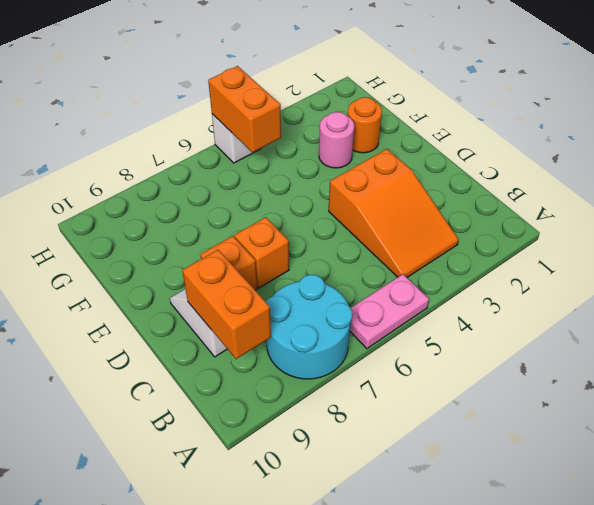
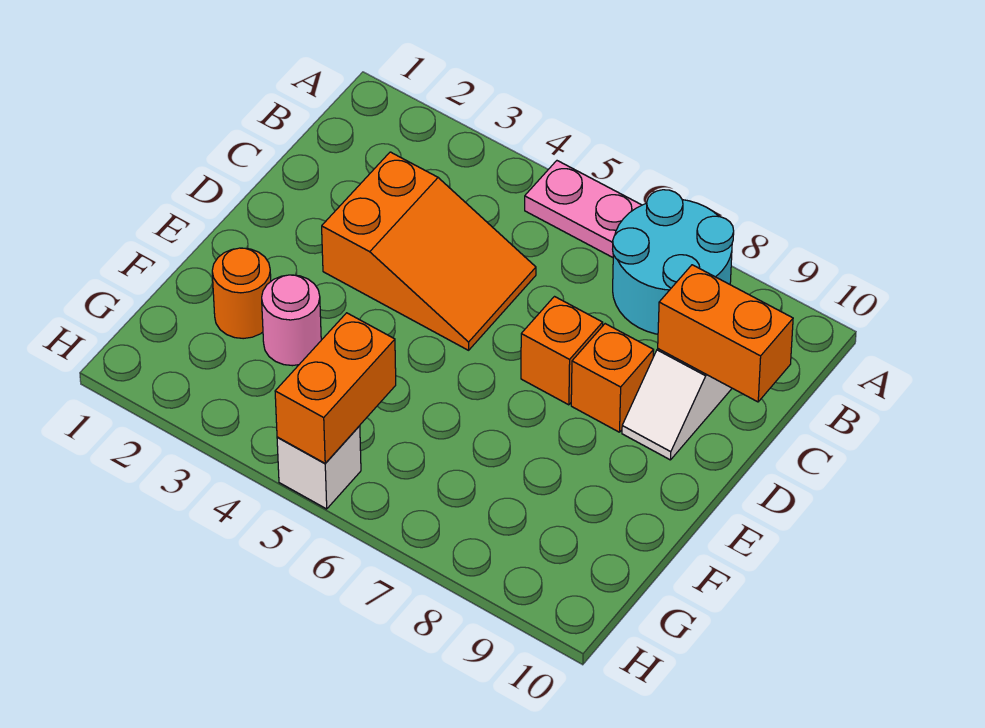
orange 2x3 slope [329,149,459,277] -> orange 2x3 slope turned to [322,152,536,350]
orange 1x2 brick [182,250,271,359] -> orange 1x2 brick turned to [658,265,793,402]

